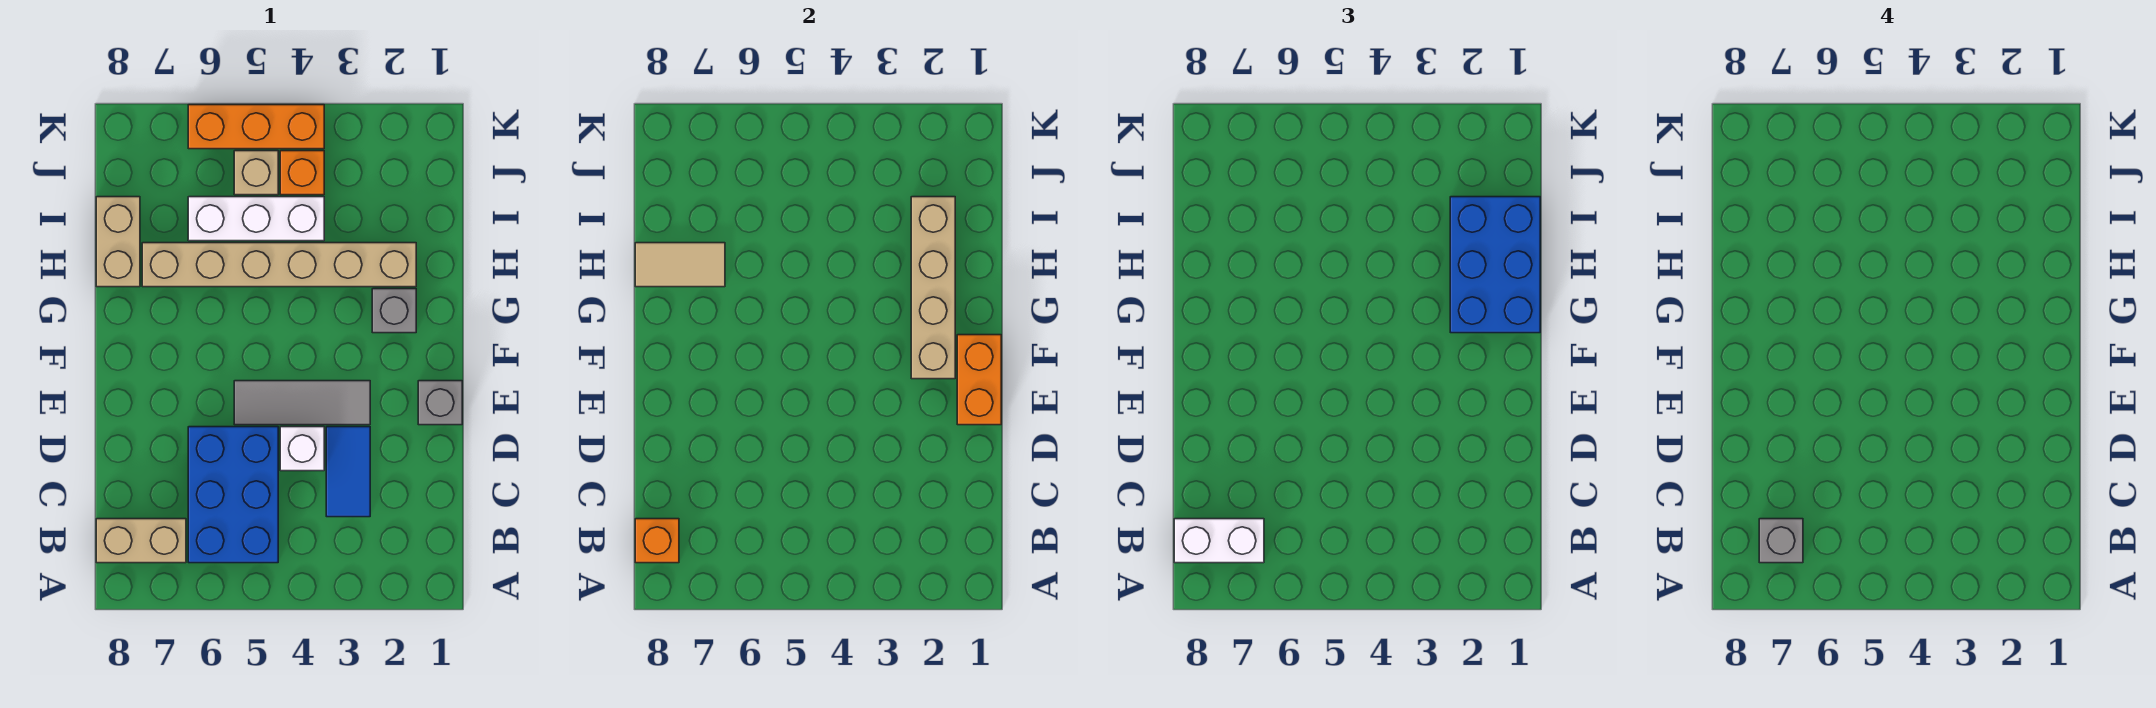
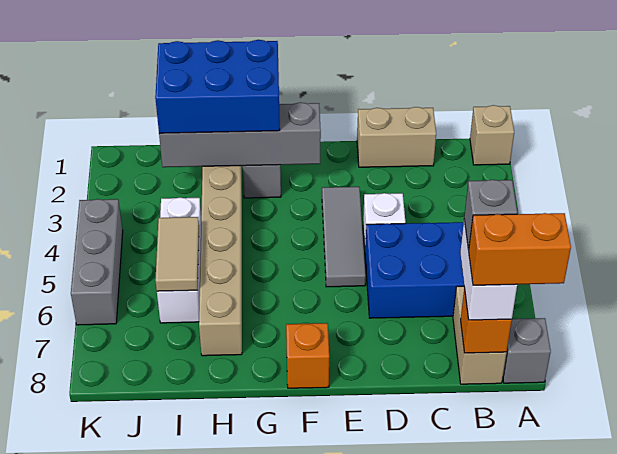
blue 1x2 tile [326,427,370,517] -> none
grey 1x1 brick [418,381,462,425] -> grey 1x1 brick moved to [503,318,551,383]
orange 1x2 brick [957,335,1001,425] -> orange 1x2 brick moved to [469,213,571,285]
tan 1x4 brick [911,197,955,379] -> grey 1x4 brick [159,102,321,167]
tan 1x2 tile [635,243,725,287] -> tan 1x2 tile moved to [155,217,199,291]
tan 1x2 brick [96,197,140,287] -> tan 1x2 brick moved to [357,107,436,167]
orange 1x1 brick [280,151,324,195] -> orange 1x1 brick moved to [286,323,329,388]
tan 1x1 brick [234,151,278,195] -> tan 1x1 brick moved to [470,105,514,165]
orange 1x3 brick [188,105,324,149] -> grey 1x3 brick [71,199,123,325]

